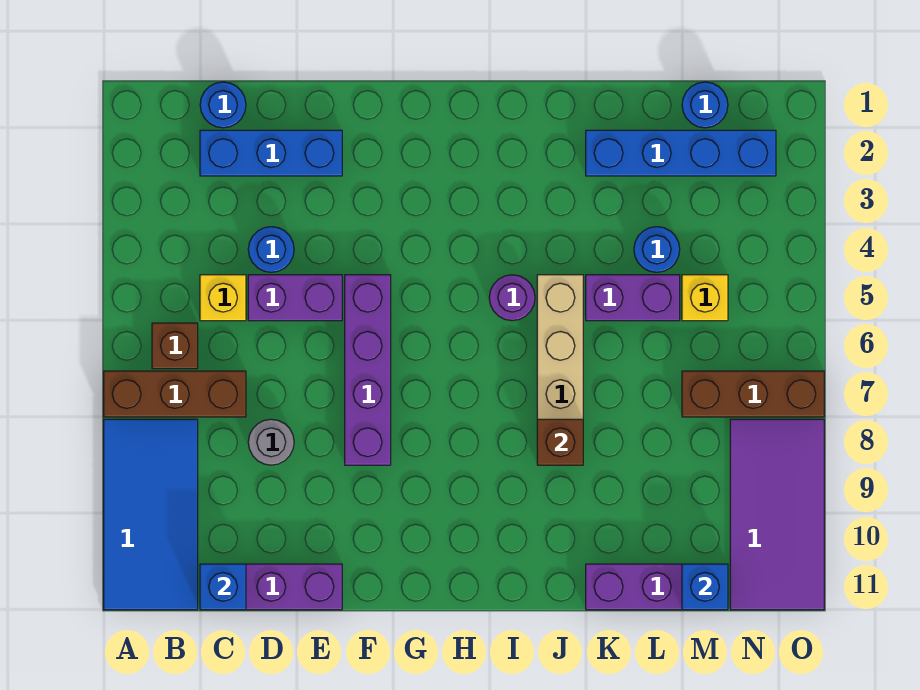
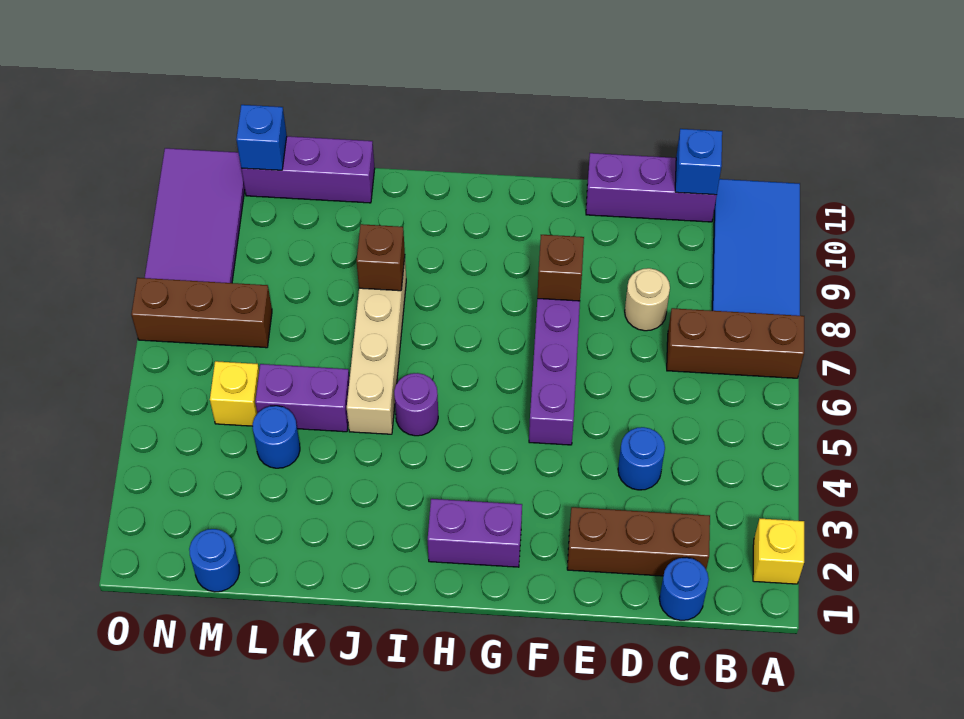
brown 1x1 brick [152,323,198,369] -> brown 1x1 brick moved to [537,235,584,301]
blue 1x3 brick [200,130,342,176] -> brown 1x3 brick [567,507,710,576]
yellow 1x1 brick [200,275,246,321] -> yellow 1x1 brick moved to [753,519,804,584]
purple 1x2 brick [248,275,342,321] -> purple 1x2 brick moved to [428,499,522,567]
grey 1x1 round brick [248,419,294,465] -> tan 1x1 round brick [625,268,670,331]
blue 1x4 brick [586,130,776,176] -> none

